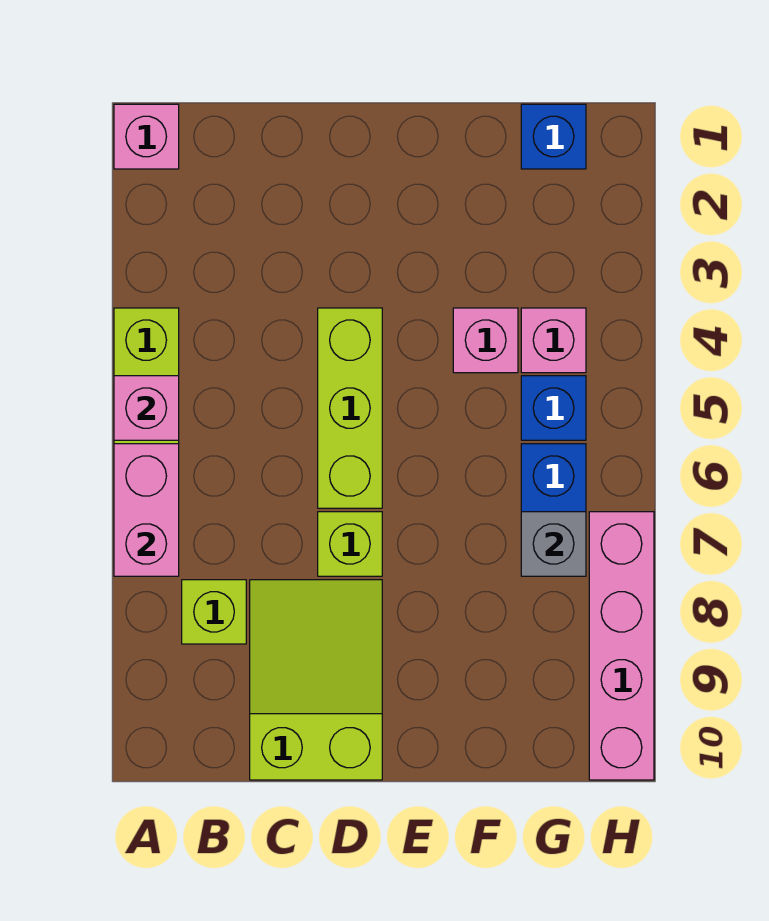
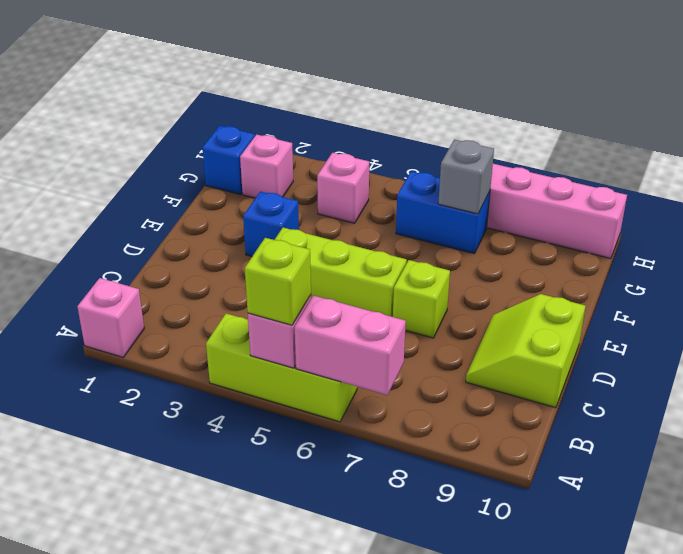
lime 1x1 brick [182,580,246,644] -> lime 1x1 brick moved to [245,238,311,325]
lime 2x3 slope [250,580,382,780] -> lime 2x2 slope [466,294,585,408]
pink 1x1 brick [453,308,518,373] -> pink 1x1 brick moved to [240,134,293,198]
blue 1x1 brick [521,376,586,440] -> blue 1x1 brick moved to [243,191,299,256]

